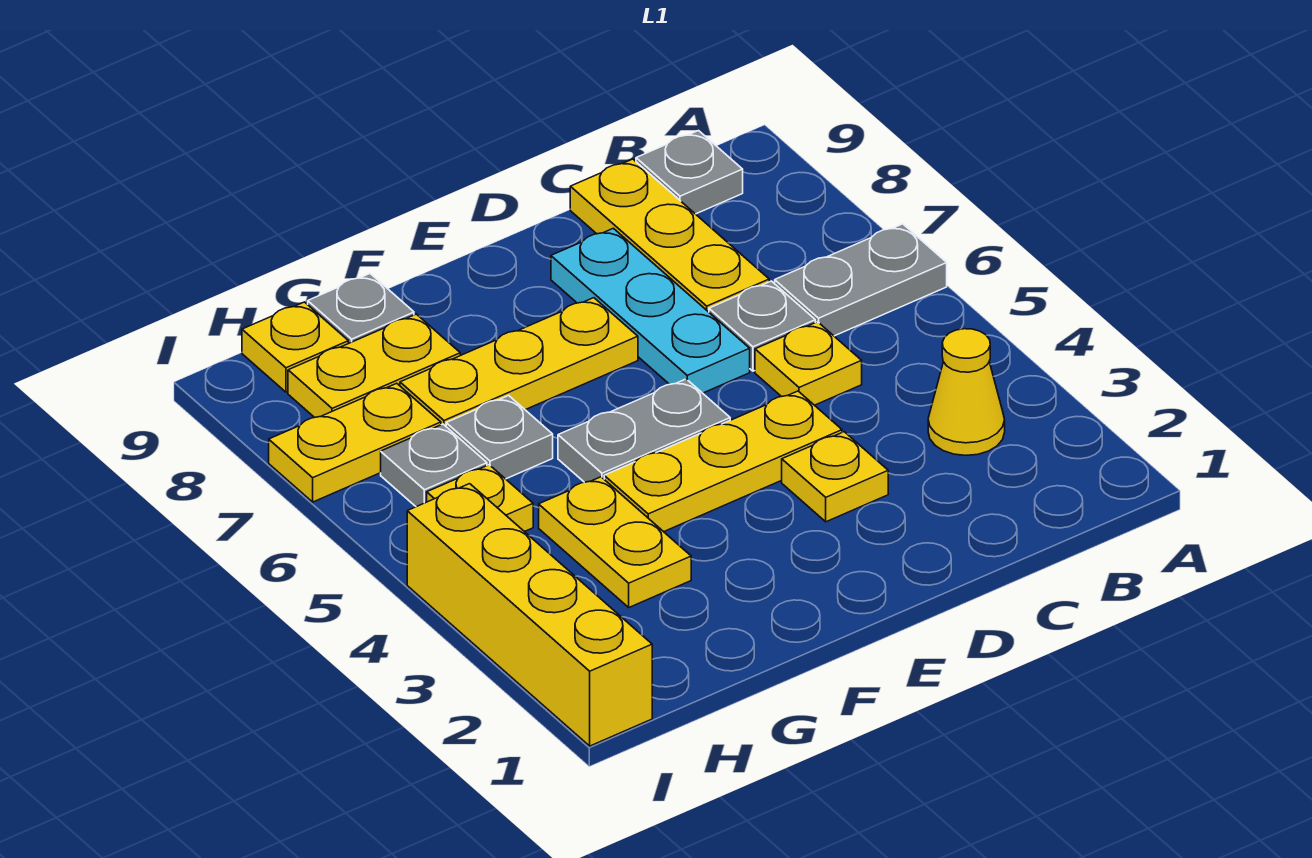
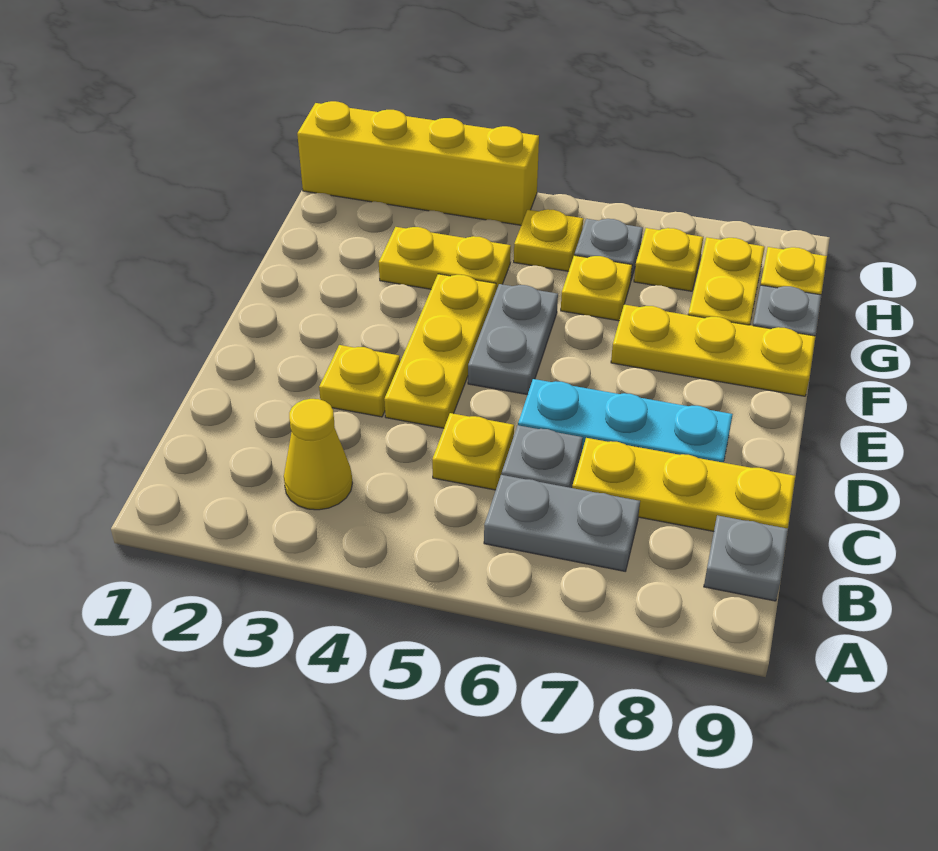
grey 1x2 plate [774,224,947,336] -> grey 1x2 plate turned to [484,475,640,571]
yellow 1x3 plate [400,298,638,426] -> yellow 1x3 plate turned to [611,305,816,396]
grey 1x1 plate [446,395,553,479] -> yellow 1x1 plate [561,255,632,321]
yellow 1x2 plate [269,383,441,502] -> yellow 1x1 plate [634,228,703,291]

